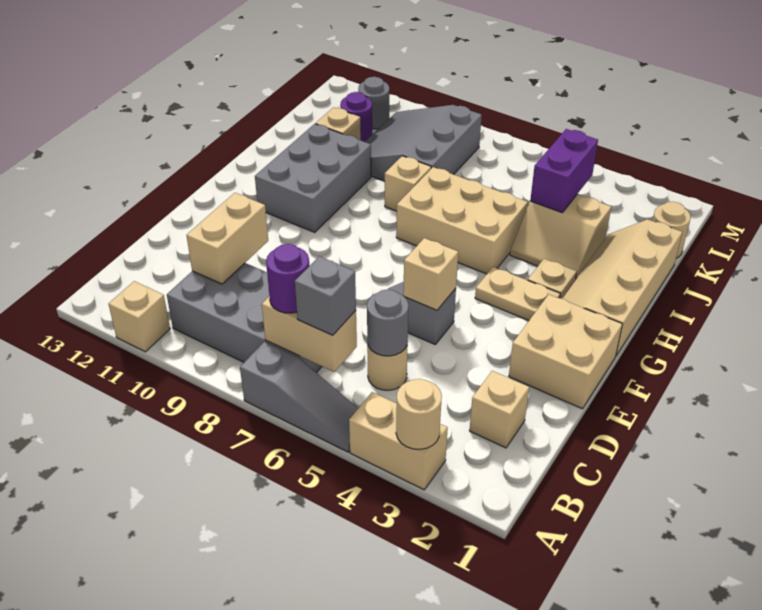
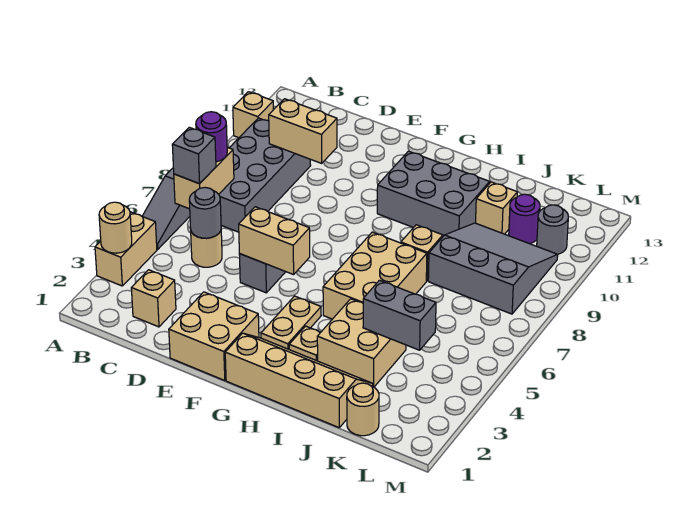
tan 1x1 brick [403,238,458,310] -> tan 1x2 brick [239,207,310,275]
tan 2x2 slope [510,194,611,278] -> tan 2x2 brick [317,299,406,387]
purple 1x2 brick [530,129,598,213] -> grey 1x2 brick [363,280,436,350]

